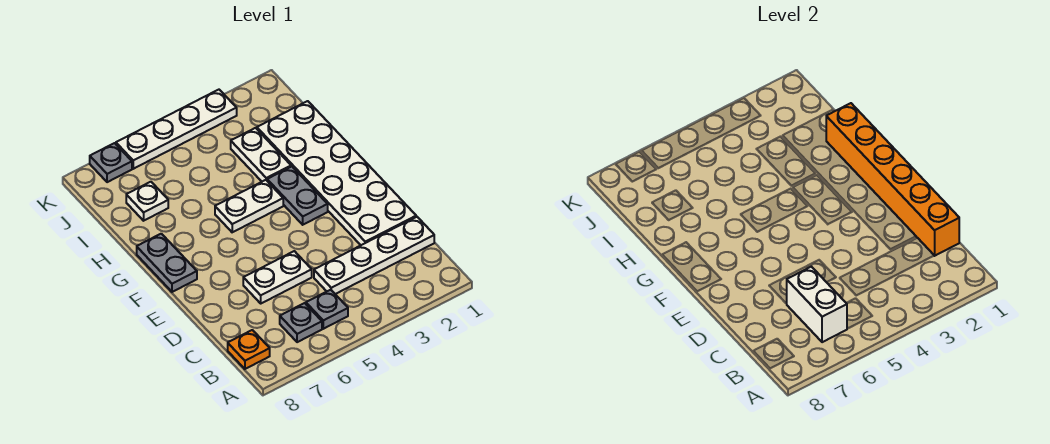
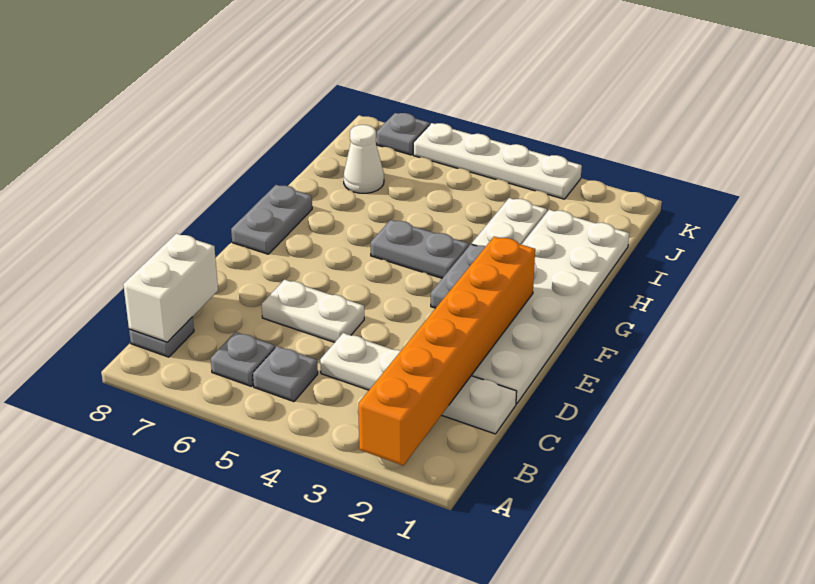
white 1x2 brick [787,267,847,342] -> white 1x2 brick moved to [123,234,218,342]
orange 1x1 plate [228,330,270,369] -> grey 1x1 plate [129,317,194,357]
orange 1x6 brick [826,103,959,256] -> orange 1x6 brick moved to [358,237,535,465]
white 1x2 plate [215,180,283,232] -> grey 1x2 plate [371,220,469,278]
white 1x1 plate [126,182,168,221] -> white 1x1 cone [344,125,384,193]

